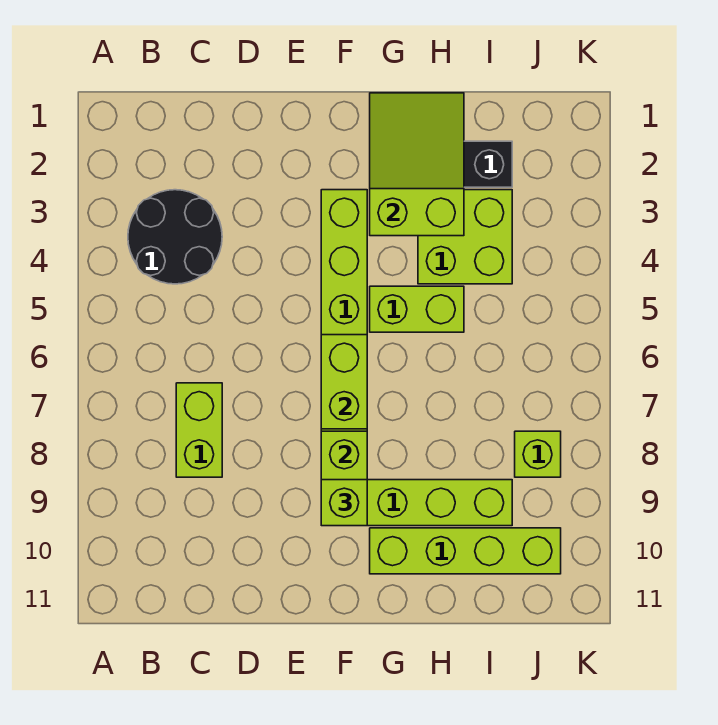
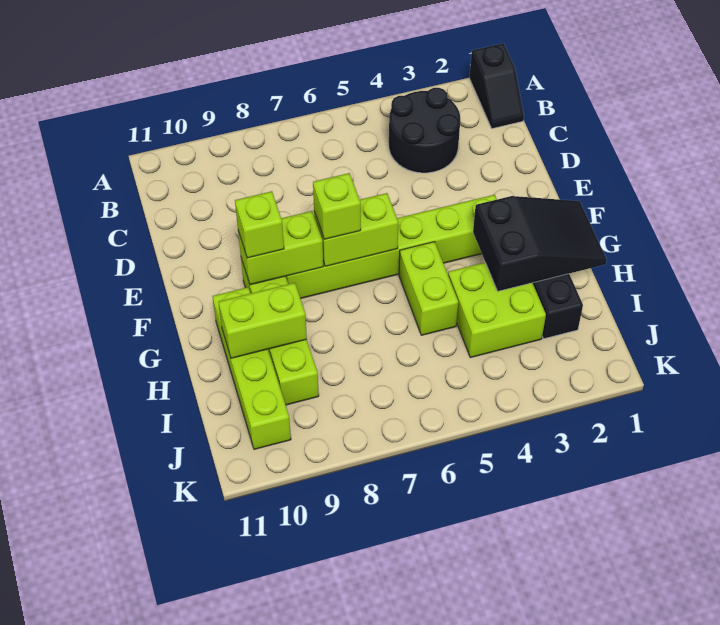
none -> black 1x2 slope [469,43,524,129]
lime 1x2 brick [176,383,222,477] -> lime 1x2 brick moved to [219,283,307,358]
lime 2x3 slope [370,93,464,236] -> black 2x3 slope [473,196,607,291]
lime 1x1 brick [515,431,561,477] -> lime 1x1 brick moved to [313,173,361,239]

